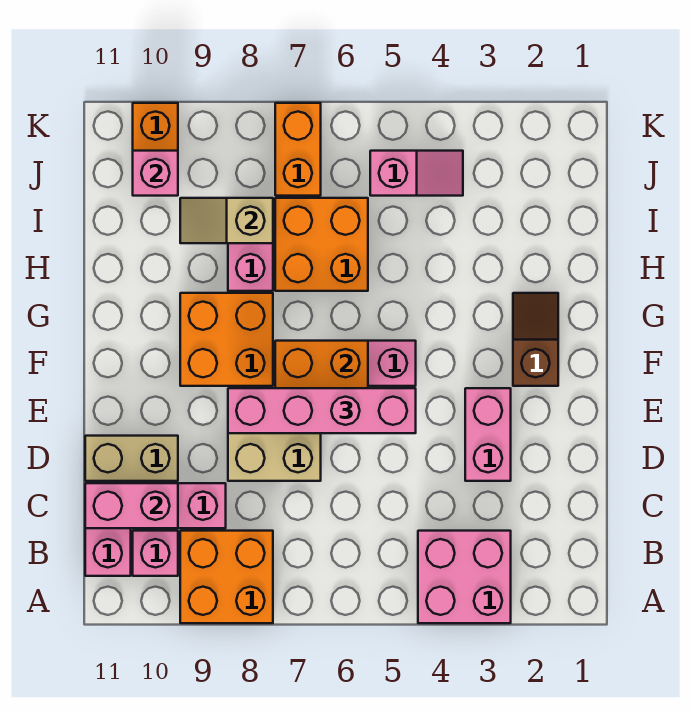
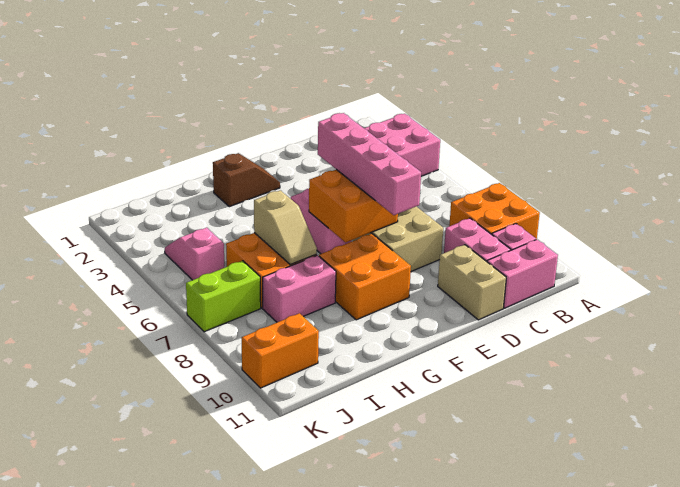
pink 1x2 brick [85,483,178,528] -> none
pink 1x2 brick [465,388,511,481] -> none
brown 1x2 slope [513,293,558,386] -> brown 1x2 slope turned to [213,153,280,207]
tan 1x2 slope [180,198,273,243] -> tan 1x2 slope moved to [254,190,317,265]
orange 1x2 brick [275,103,321,196] -> lime 1x2 brick [186,261,261,332]
pink 1x1 brick [133,151,178,196] -> none

